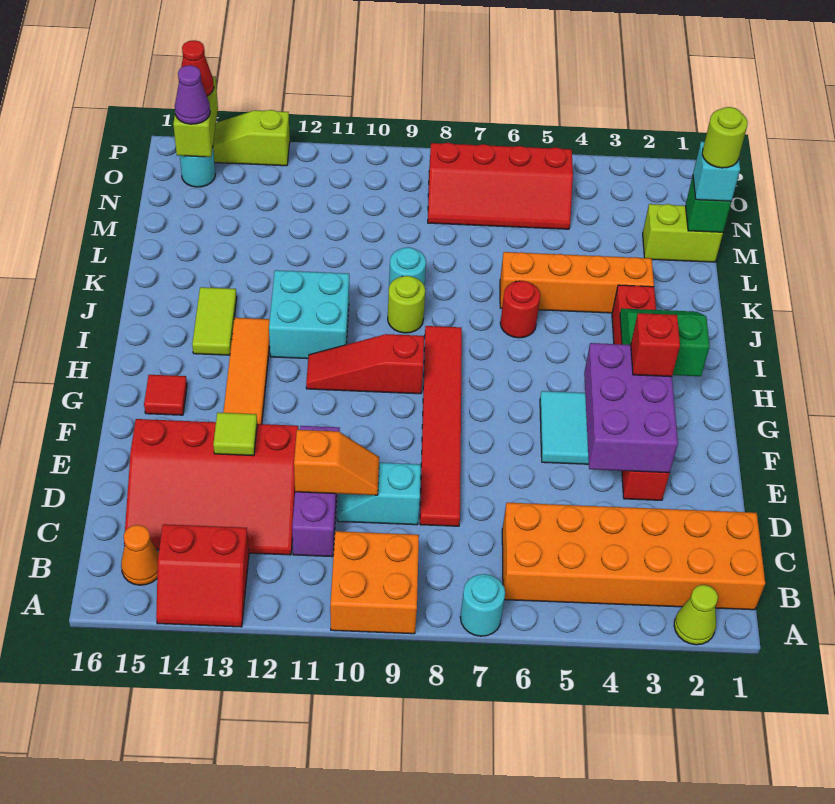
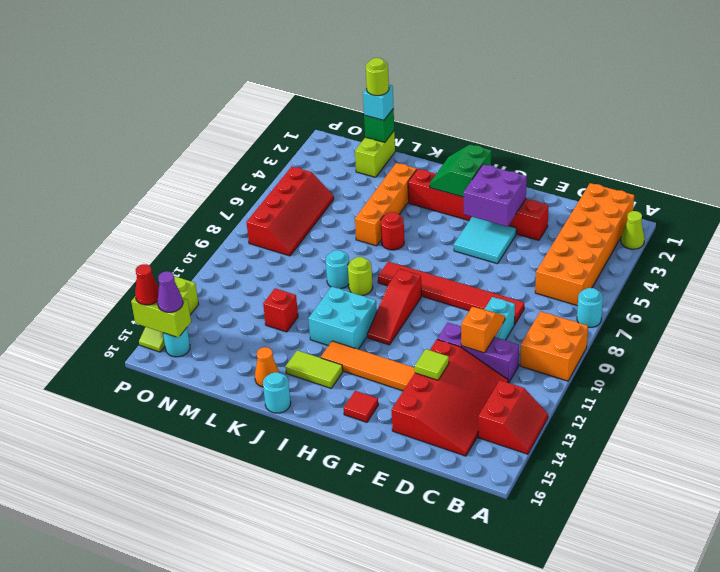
orange 1x1 cone [121,525,159,585] -> orange 1x1 cone moved to [255,347,279,387]
purple 2x3 brick [584,343,678,473] -> purple 2x2 brick [464,164,527,227]
red 1x1 brick [630,313,680,377] -> red 1x1 brick moved to [263,288,298,332]
none -> cyan 1x1 round brick [263,372,291,413]

